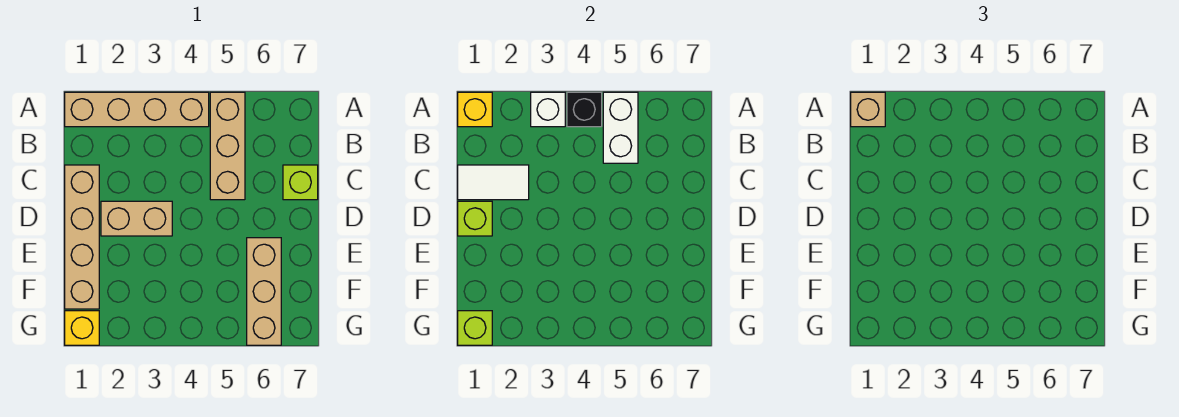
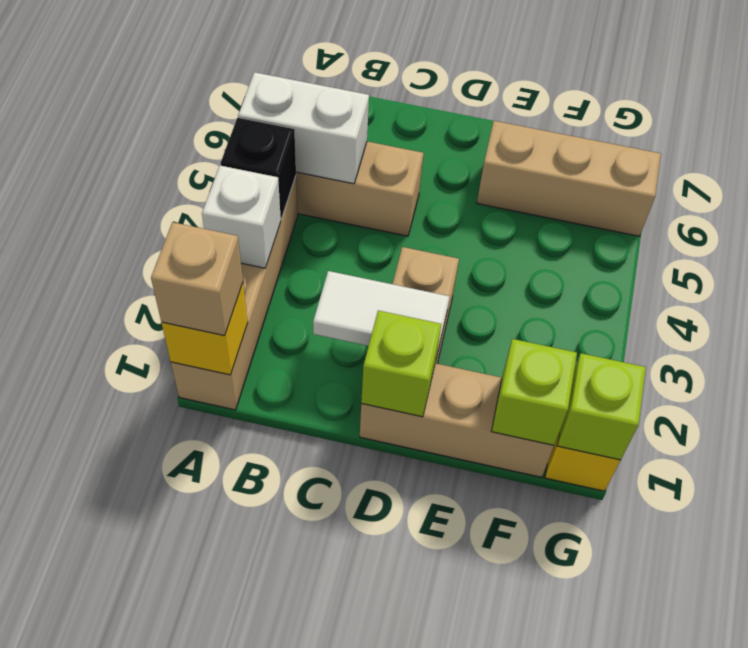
tan 1x4 brick [65,165,99,309] -> tan 1x3 brick [360,363,554,477]
white 1x2 tile [458,165,529,200] -> white 1x2 tile turned to [313,271,450,353]
lime 1x1 brick [283,165,318,200] -> lime 1x1 brick moved to [492,339,577,445]

